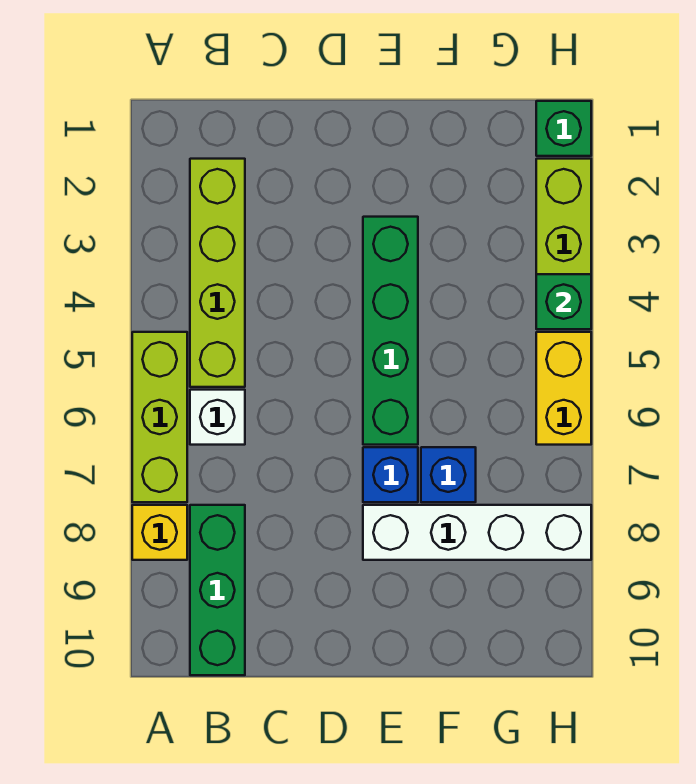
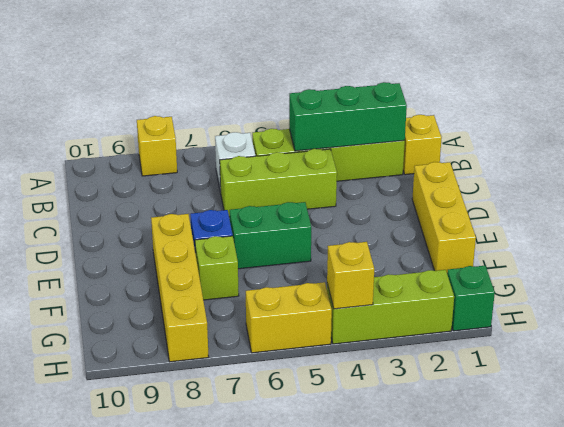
lime 1x3 brick [132,332,187,502] -> lime 1x3 brick moved to [220,149,337,217]
none -> yellow 1x1 brick [403,115,442,175]
green 1x3 brick [190,505,245,675] -> green 1x3 brick moved to [289,82,407,151]
none -> yellow 1x3 brick [412,162,476,272]
green 1x4 brick [363,217,418,445] -> green 1x2 brick [230,202,311,269]
white 1x4 brick [363,505,591,560] -> yellow 1x4 brick [151,214,209,362]
blue 1x1 brick [421,447,476,502] -> lime 1x1 brick [195,236,239,300]
green 1x1 brick [536,274,591,329] -> yellow 1x1 brick [327,242,374,309]

